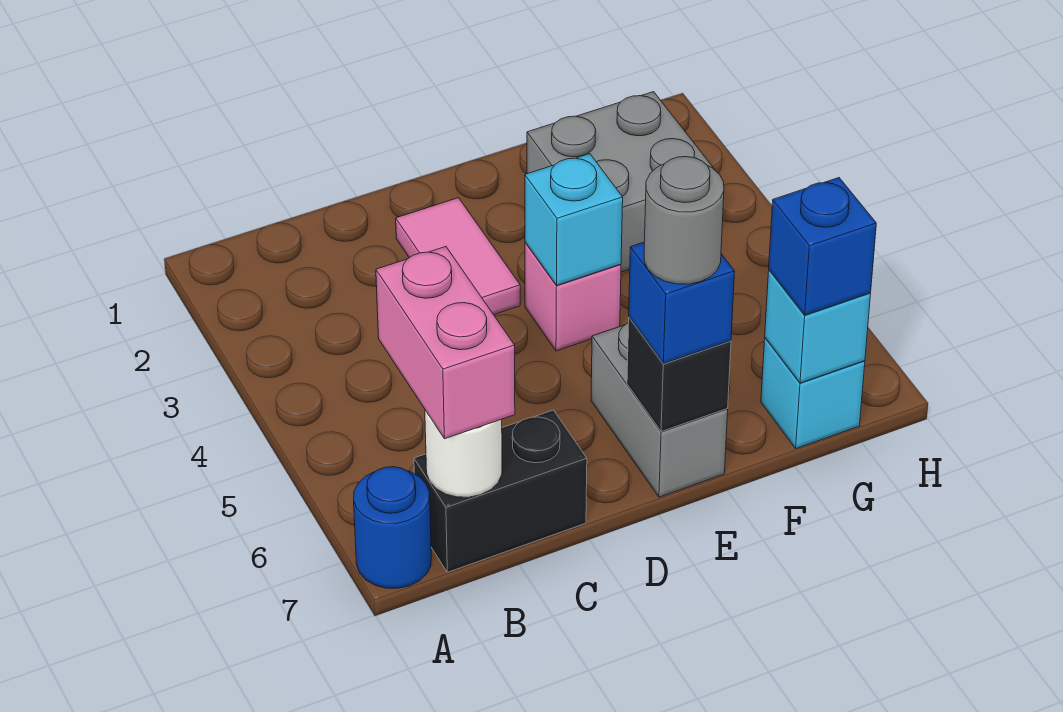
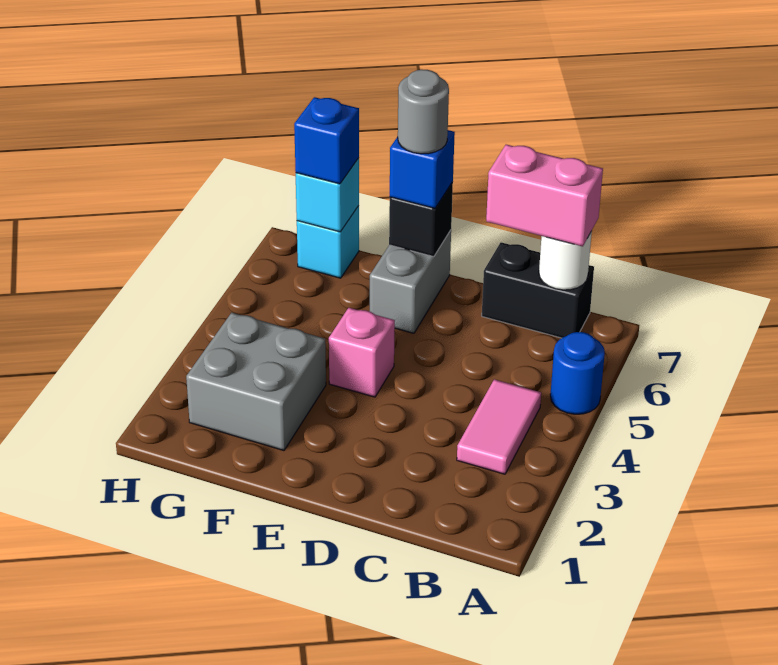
blue 1x1 round brick [354,467,431,588] -> blue 1x1 round brick moved to [550,332,605,414]
pink 1x2 brick [376,247,515,439] -> pink 1x2 brick turned to [486,145,603,246]
pink 1x2 tile [396,198,520,315] -> pink 1x2 tile moved to [457,379,541,474]
cyan 1x1 brick [525,154,623,285] -> none

